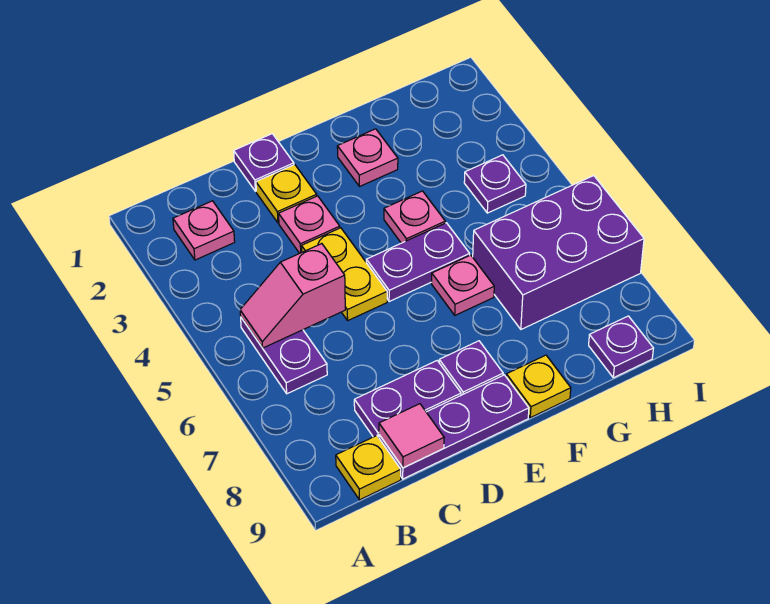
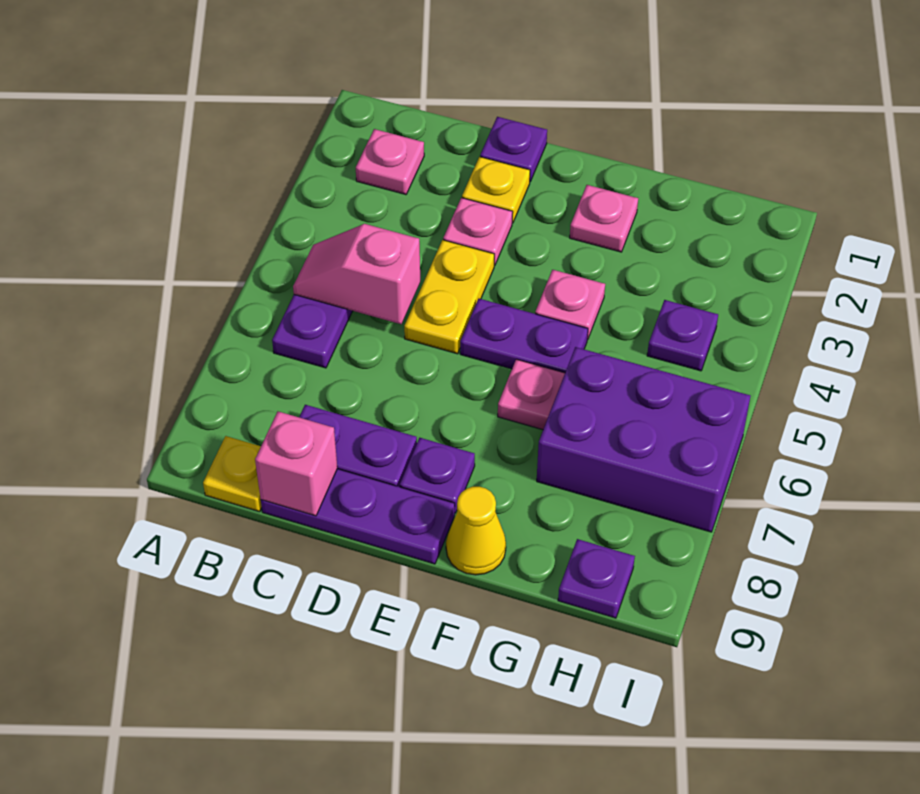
pink 1x1 tile [379,404,444,468] -> pink 1x1 brick [255,411,337,516]
yellow 1x1 plate [506,355,571,418] -> yellow 1x1 cone [446,487,506,575]

